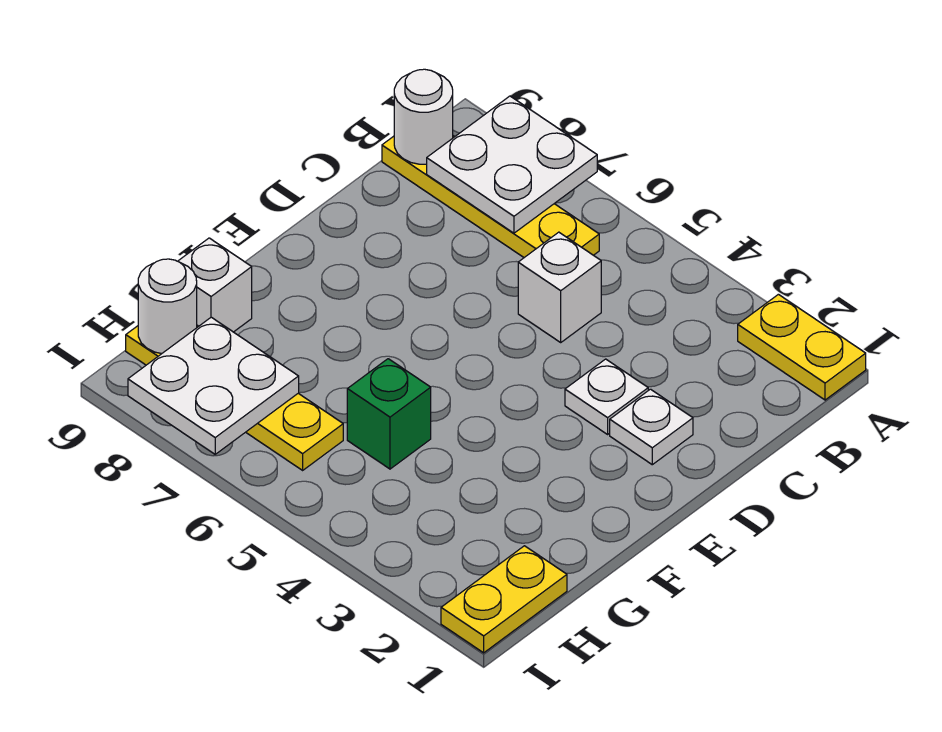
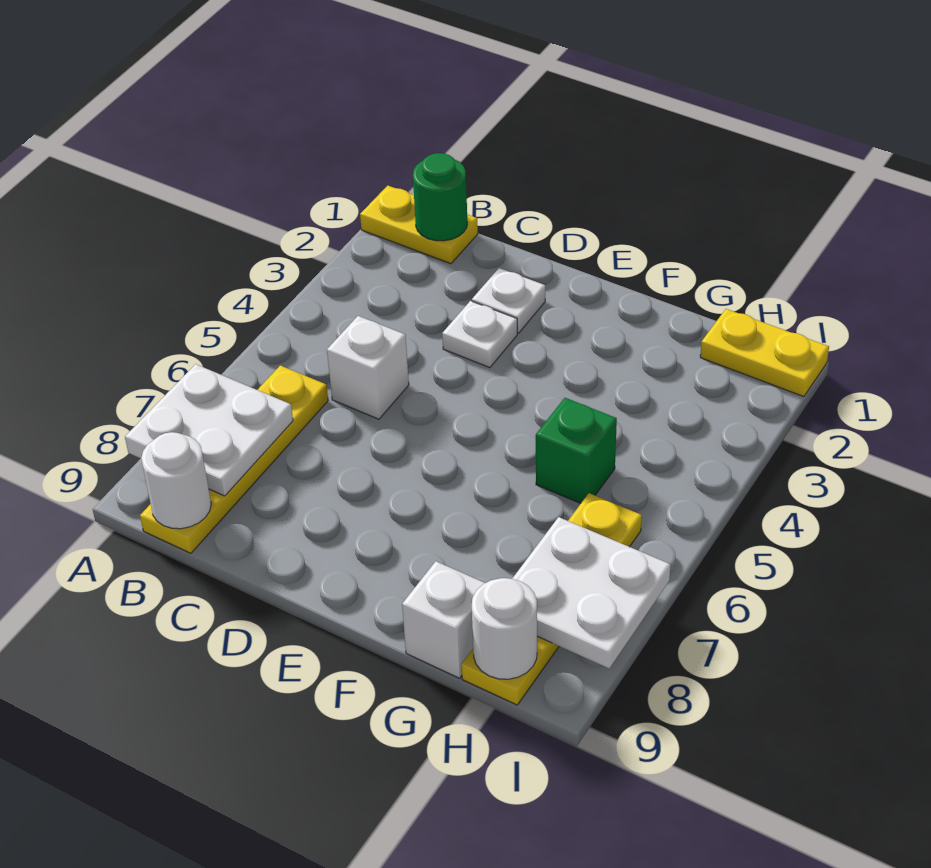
yellow 1x2 plate [738,294,866,400] -> yellow 1x2 plate turned to [360,186,478,264]
none -> green 1x1 round brick [413,153,467,241]

